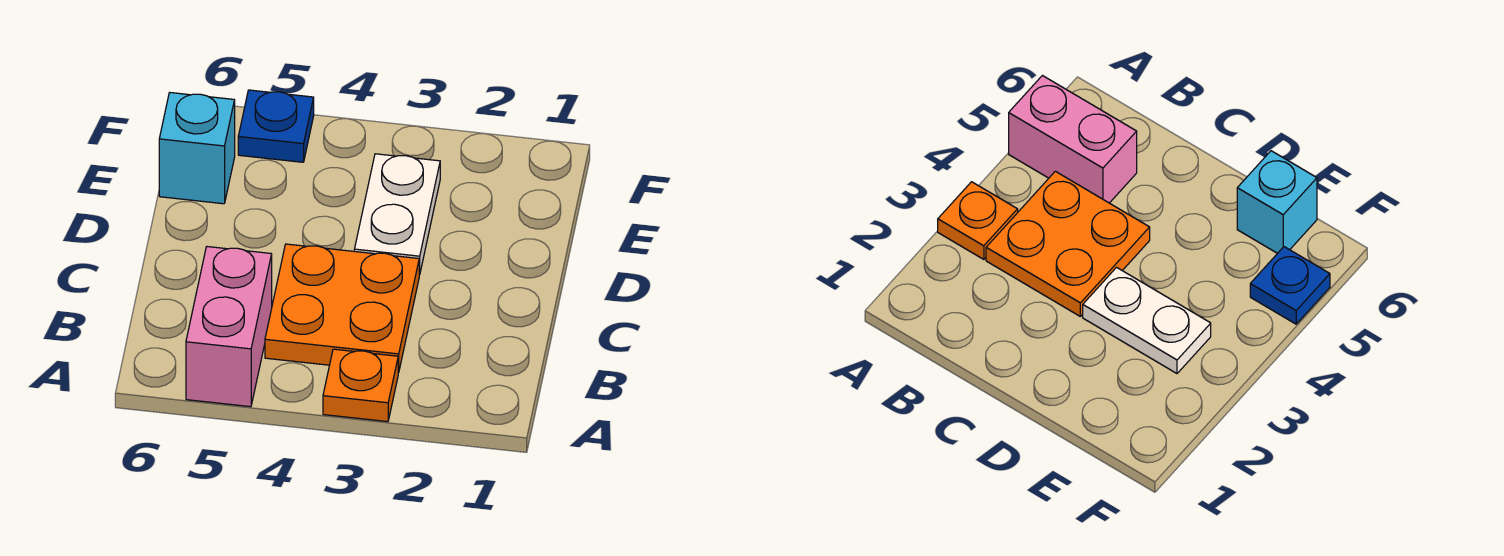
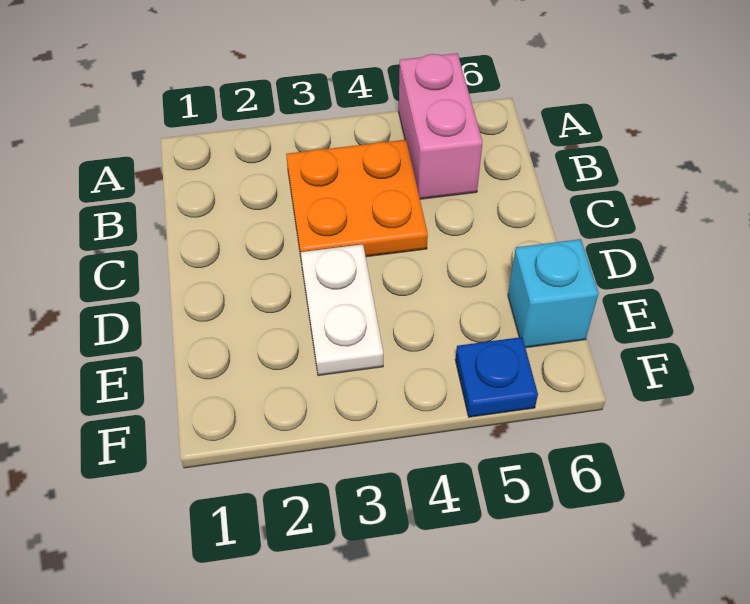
orange 1x1 plate [323,349,399,422] -> none

